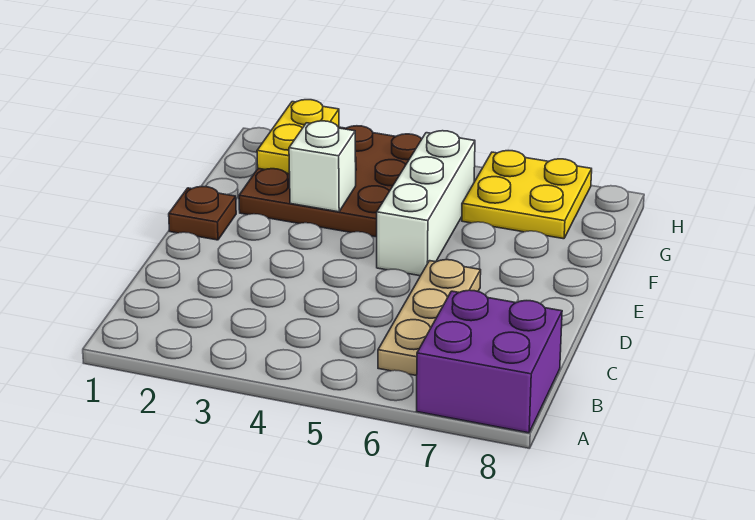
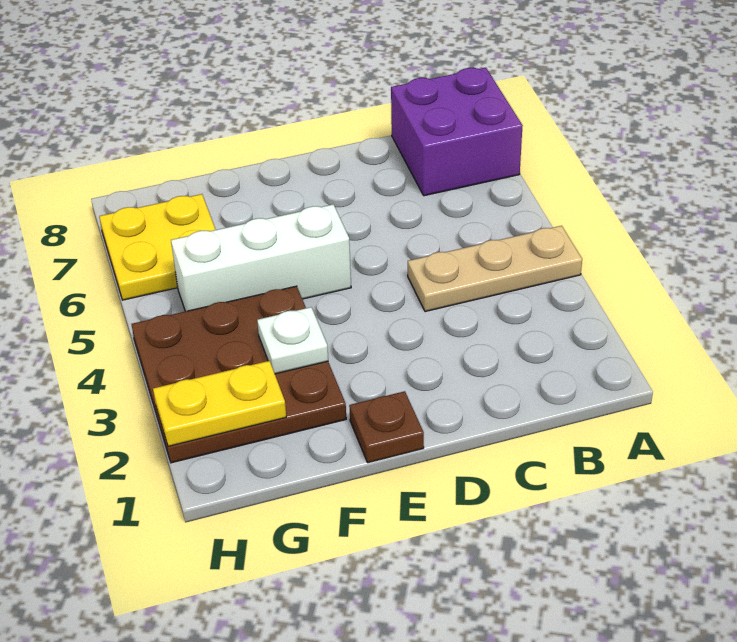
tan 1x3 plate [378,260,481,376] -> tan 1x3 plate moved to [408,226,582,312]
white 1x1 brick [289,121,356,212] -> white 1x1 plate [257,307,328,374]

